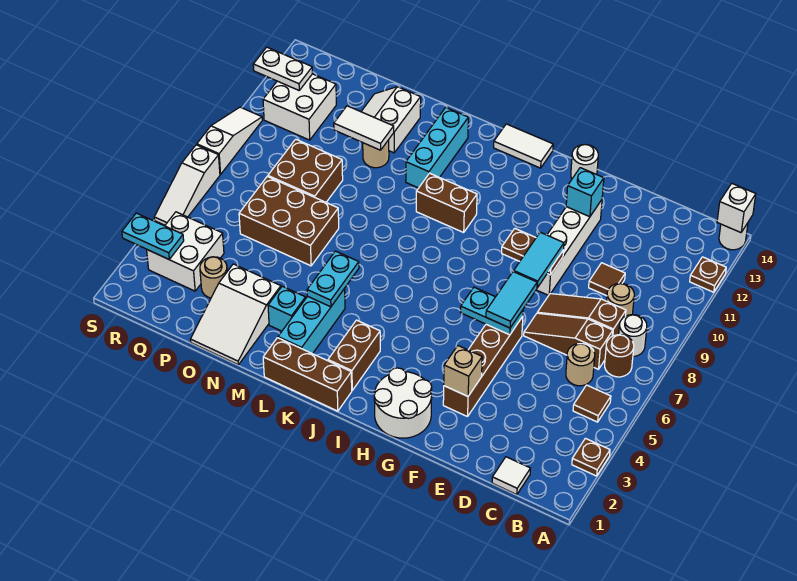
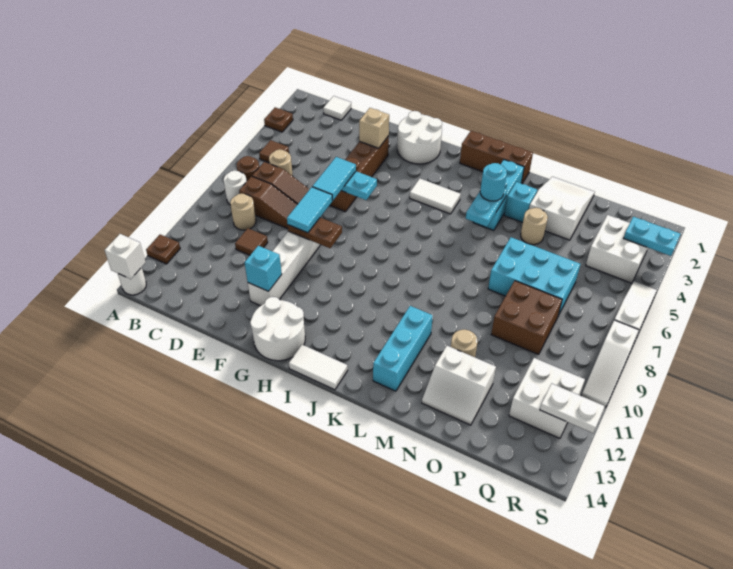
white 1x1 round brick [571,145,598,178] -> white 2x2 round brick [250,297,305,361]
brown 1x2 brick [328,320,380,390] -> none
brown 1x2 brick [416,173,477,232] -> none
none -> cyan 1x1 round brick [480,163,507,201]
brown 2x3 brick [239,176,339,266] -> cyan 2x3 brick [488,237,580,316]
white 1x2 tile [334,106,394,150] -> white 1x2 tile moved to [410,179,461,214]
white 2x2 slope [361,87,421,153] -> white 2x2 slope turned to [422,346,496,425]
tan 1x1 round brick [200,257,227,298] -> tan 1x1 round brick moved to [521,208,548,245]

